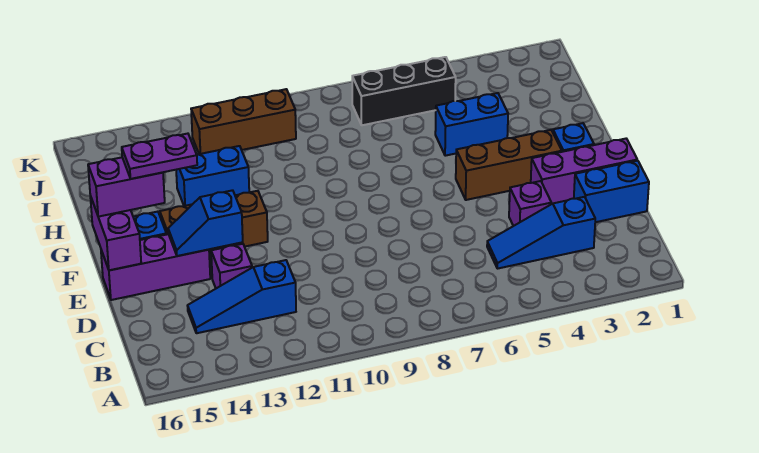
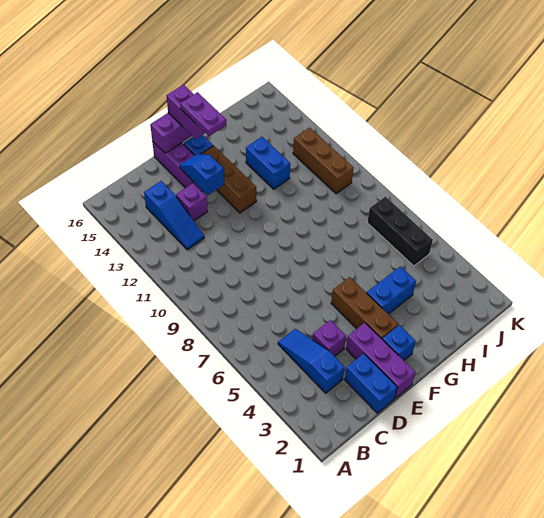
blue 1x3 slope [188,260,296,333] -> blue 1x3 slope turned to [144,181,204,250]
blue 1x2 brick [435,93,508,156] -> blue 1x2 brick turned to [367,266,416,314]

